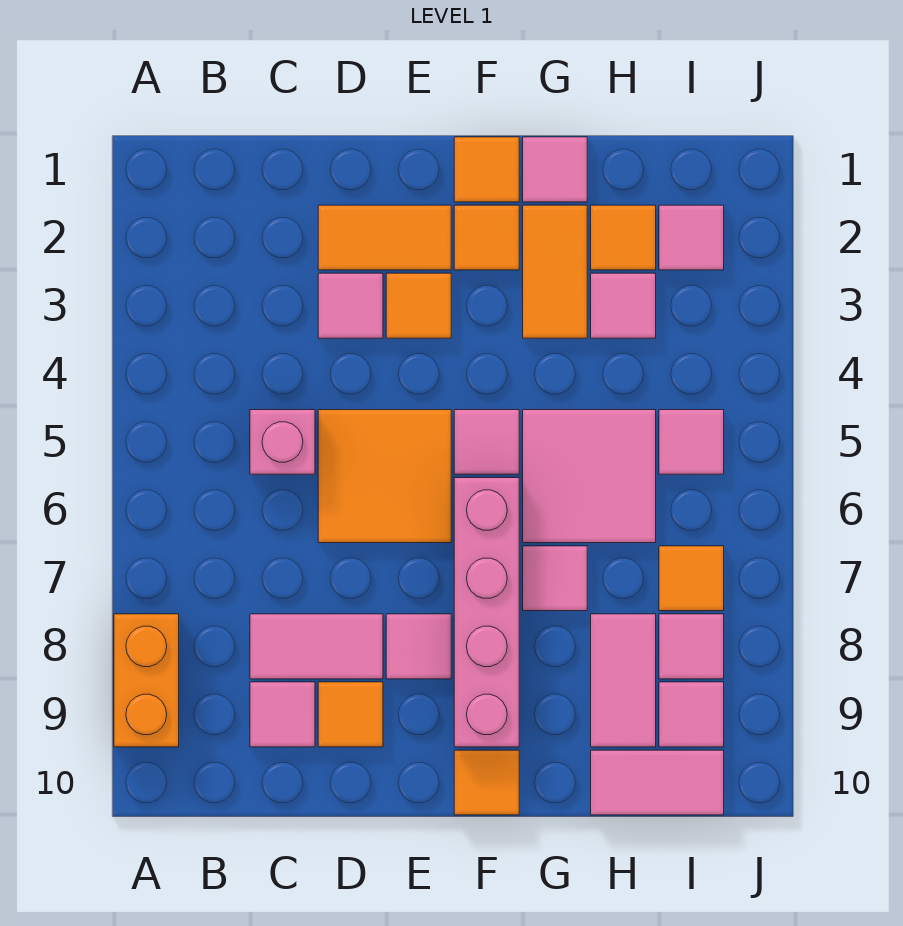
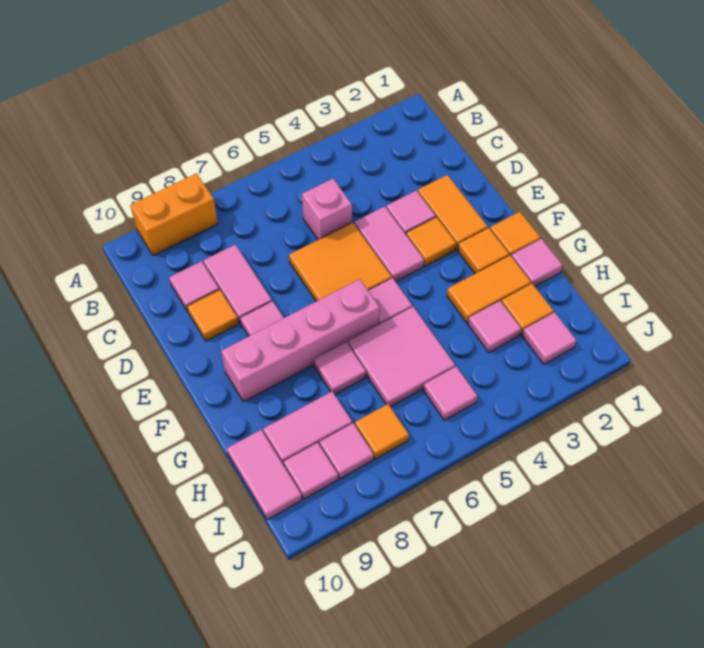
none -> pink 1x2 tile [354,206,424,282]
orange 1x1 tile [454,750,519,815] -> none

